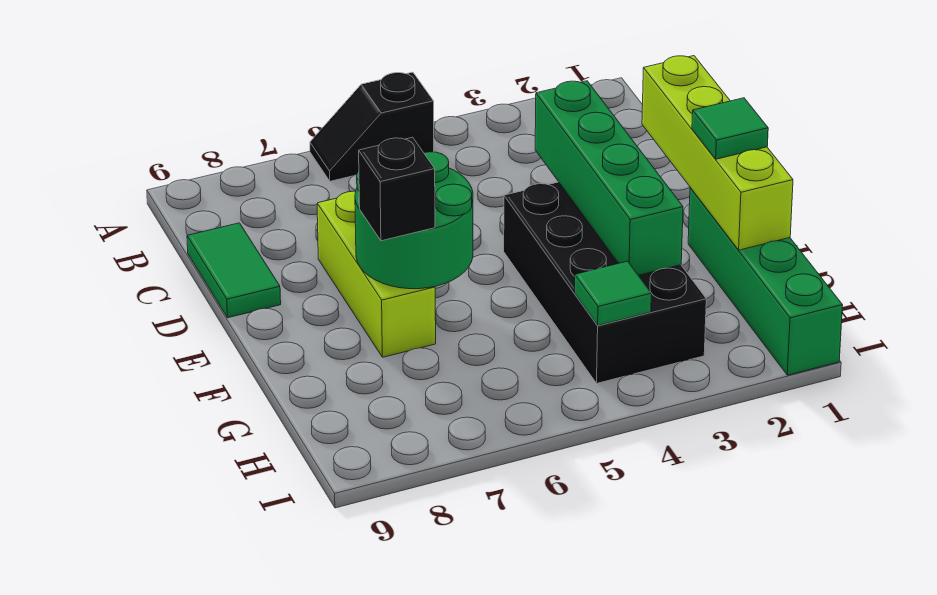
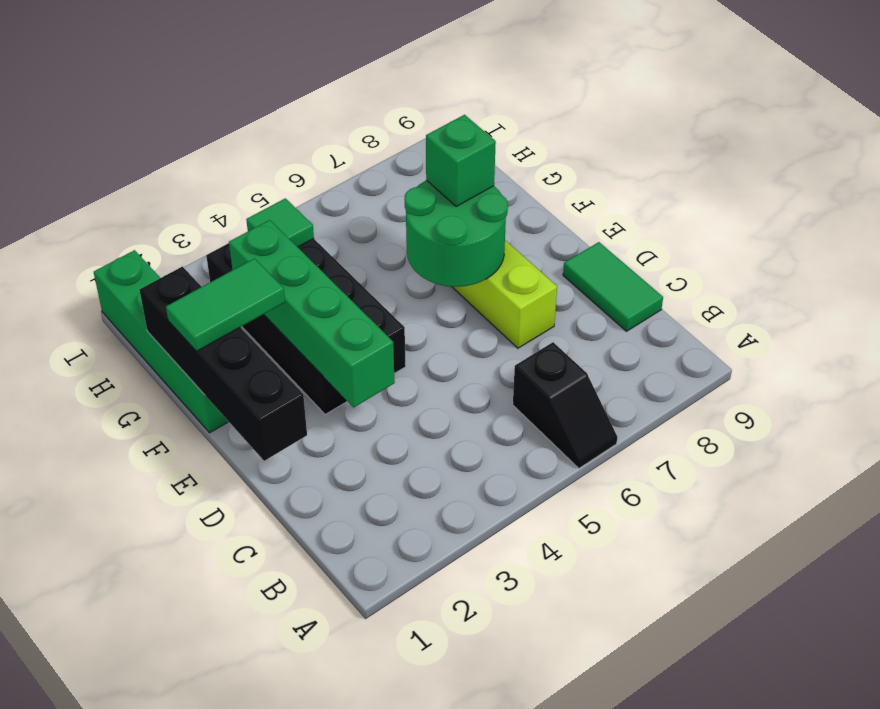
black 1x2 slope [310,72,434,181] -> black 1x2 slope turned to [513,342,617,468]
lime 1x4 brick [642,56,793,250] -> black 1x4 brick [139,267,307,461]
green 1x1 tile [692,98,768,159] -> green 1x2 tile [166,259,285,351]
black 1x1 brick [359,137,435,241] -> green 1x1 brick [426,115,496,206]

